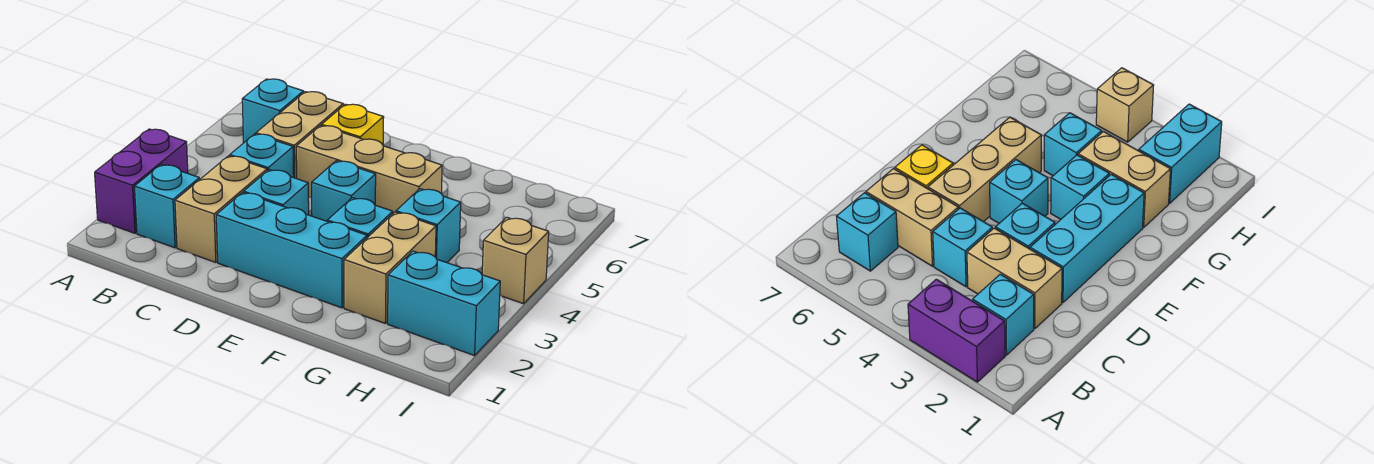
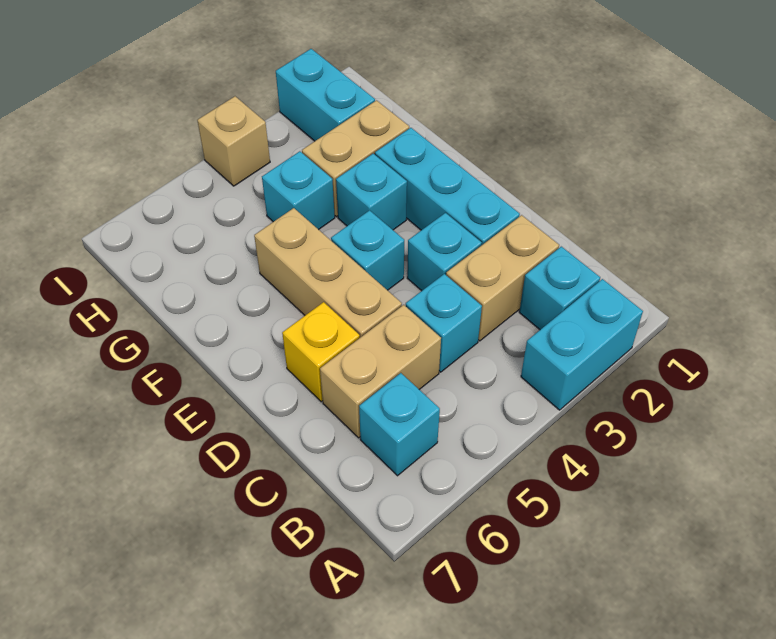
purple 1x2 brick [95,129,188,233] -> cyan 1x2 brick [521,279,643,410]

